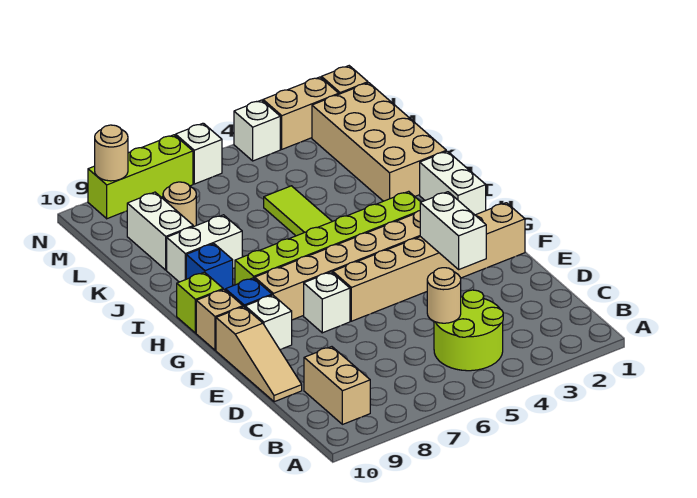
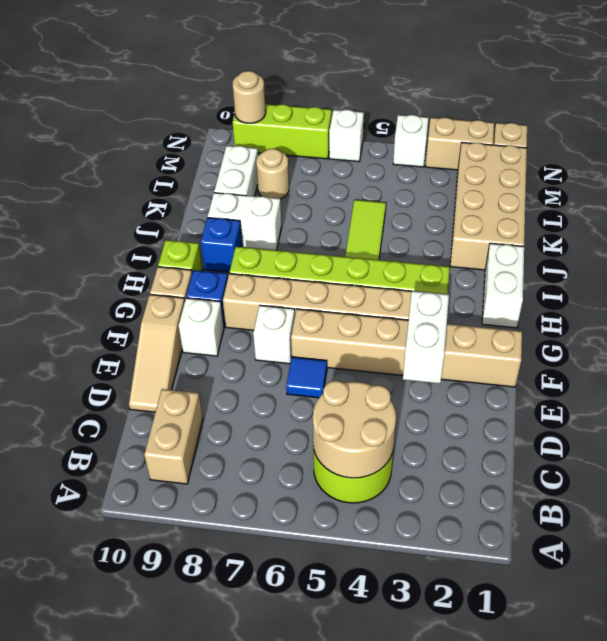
tan 1x1 round brick [427,268,461,323] -> tan 2x2 round brick [313,381,396,478]
none -> blue 1x1 tile [286,357,327,398]

